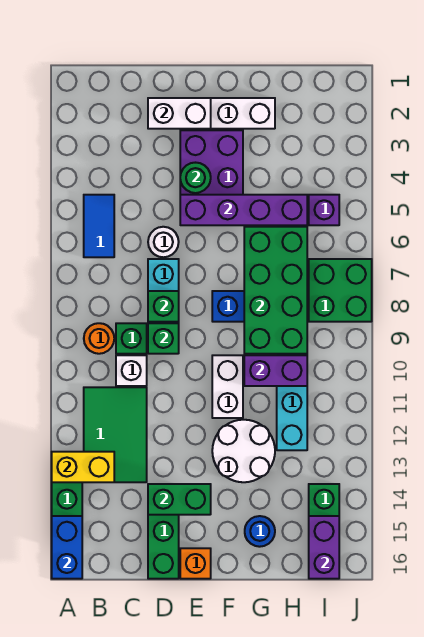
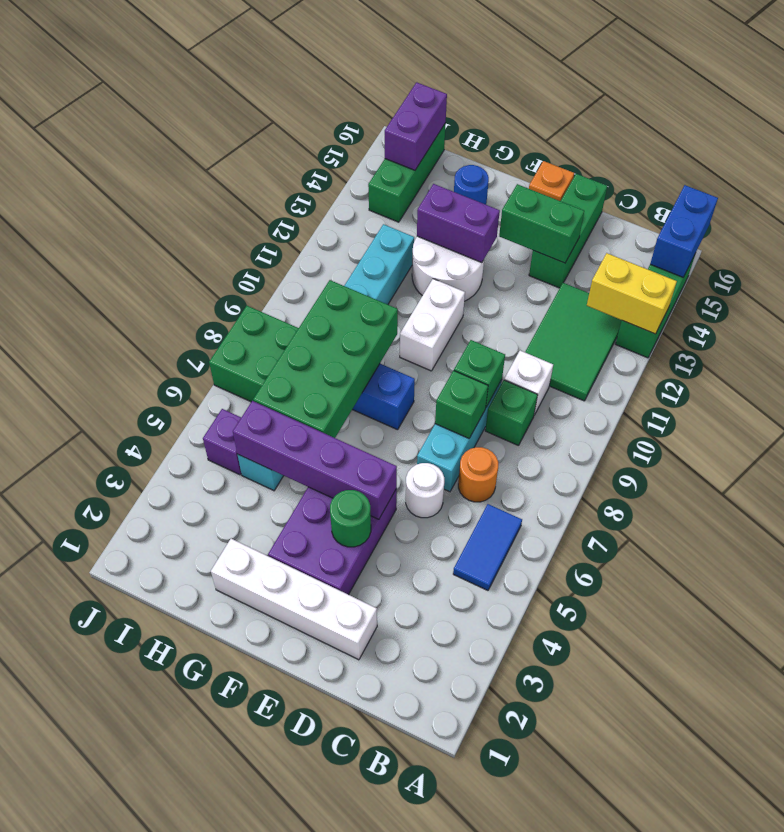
orange 1x1 round brick [84,323,114,354] -> orange 1x1 round brick moved to [458,447,498,502]
white 1x2 brick [148,98,211,129] -> none
purple 1x2 brick [244,355,307,386] -> purple 1x2 brick moved to [417,184,500,263]

